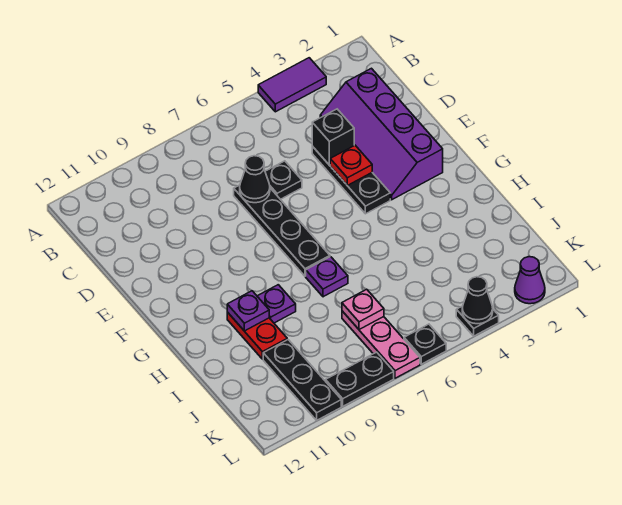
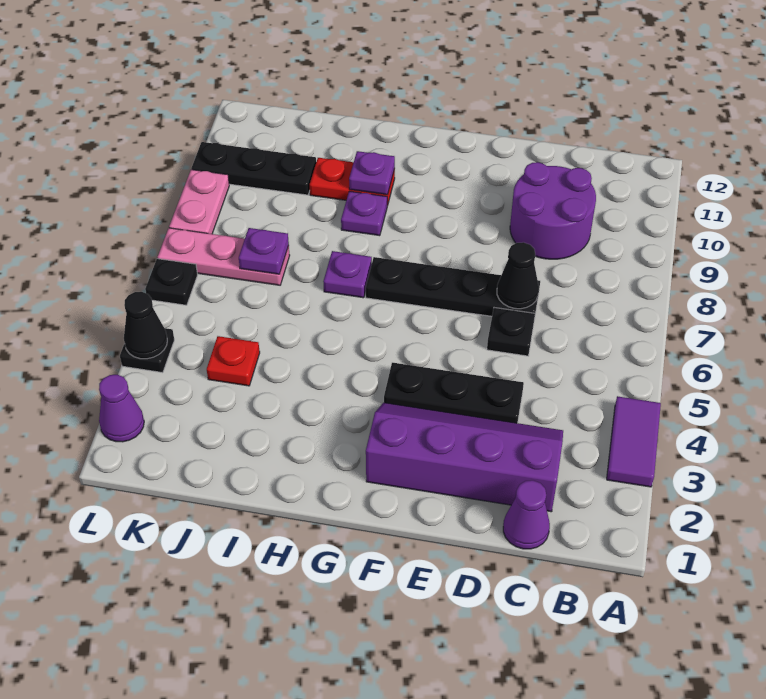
none -> purple 1x1 cone [503,480,550,549]
none -> purple 2x2 round brick [510,162,596,259]
black 1x1 brick [312,109,354,165] -> none
red 1x1 plate [330,145,372,185] -> red 1x1 plate moved to [207,336,260,386]
pink 1x1 plate [342,289,384,330] -> purple 1x1 plate [239,228,289,274]
black 1x2 plate [326,352,394,406] -> pink 1x2 plate [169,170,229,234]

